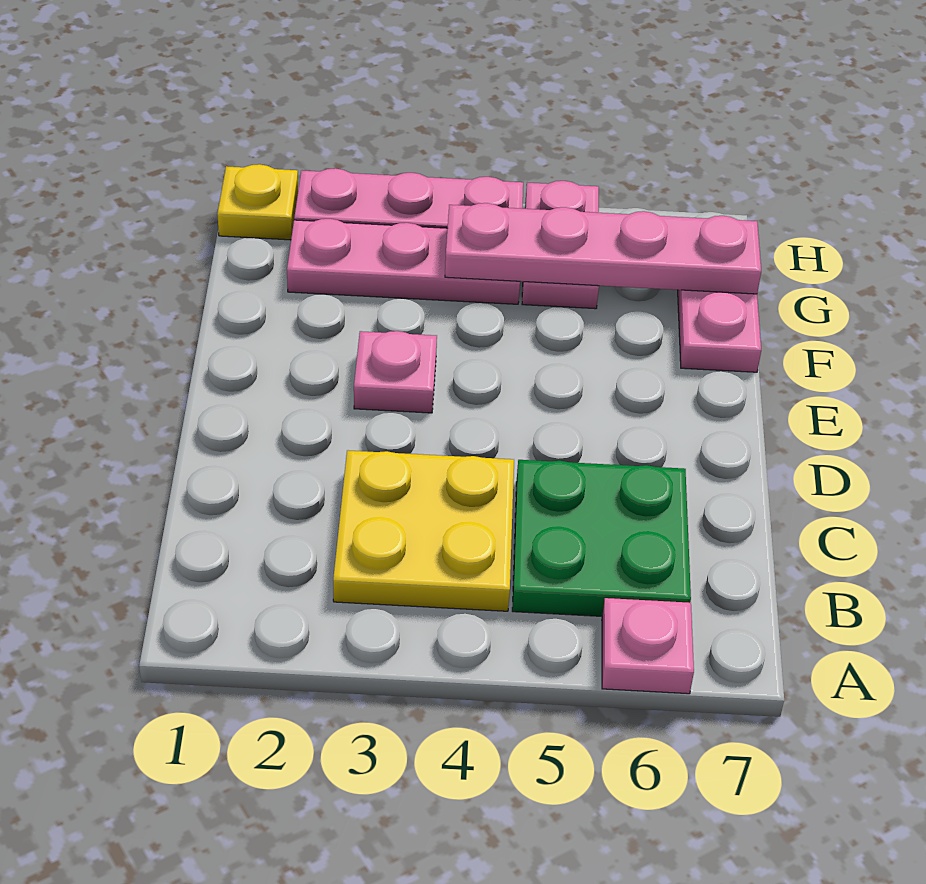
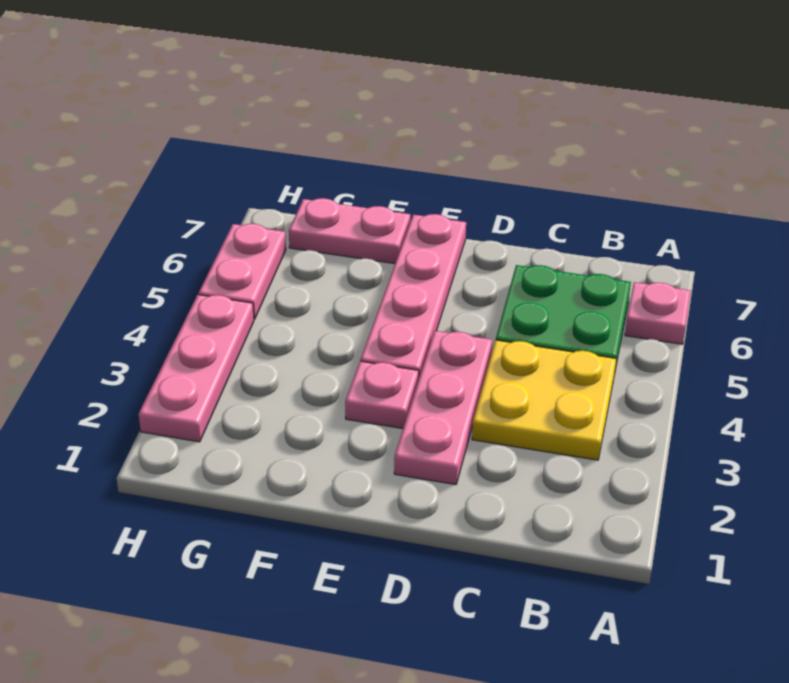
pink 1x3 plate [287,219,520,304] -> pink 1x3 plate moved to [394,331,492,485]
pink 1x4 plate [445,203,761,294] -> pink 1x4 plate moved to [360,214,466,380]
pink 1x2 plate [522,181,599,309] -> pink 1x2 plate turned to [198,224,286,319]
yellow 1x1 plate [217,164,298,240] -> none

